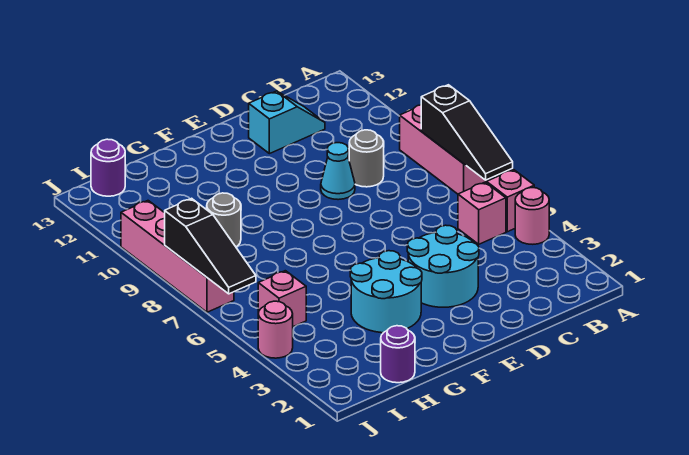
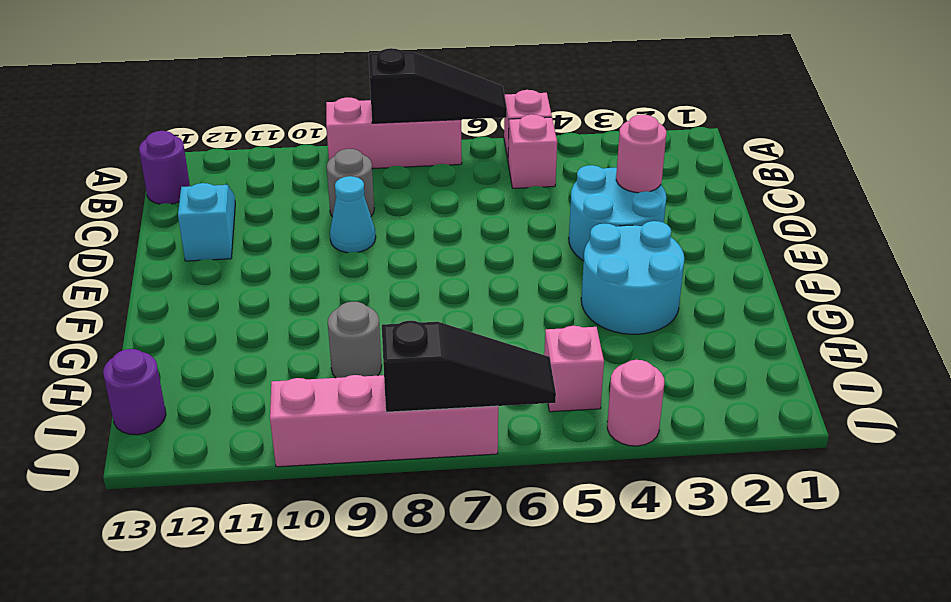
pink 1x1 round brick [515,188,549,244] -> pink 1x1 round brick moved to [616,115,666,193]
purple 1x1 round brick [381,326,415,383] -> purple 1x1 round brick moved to [139,131,190,204]

